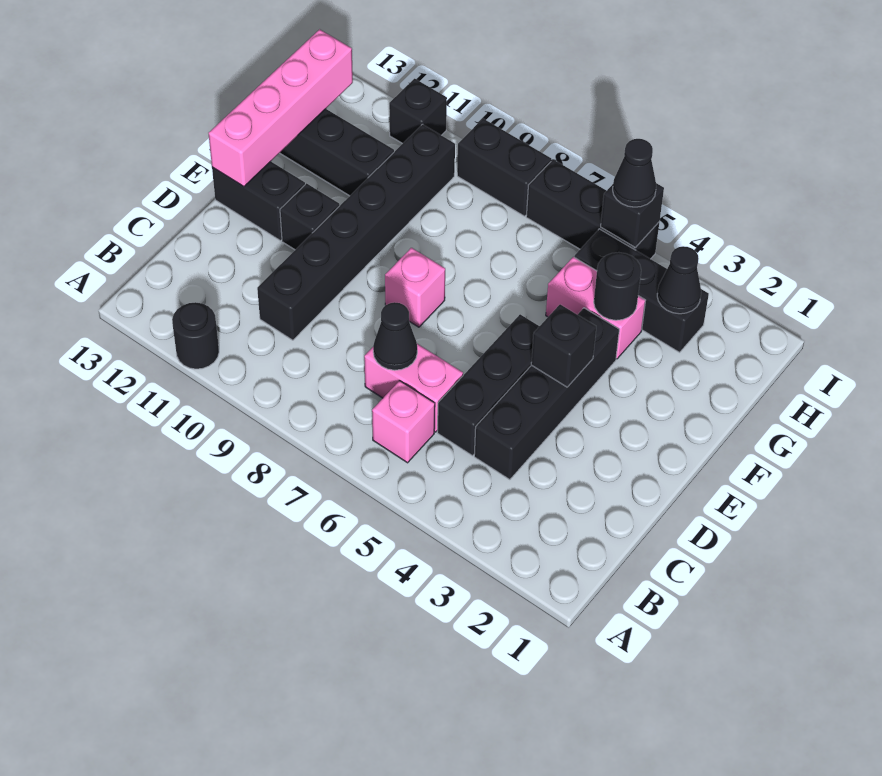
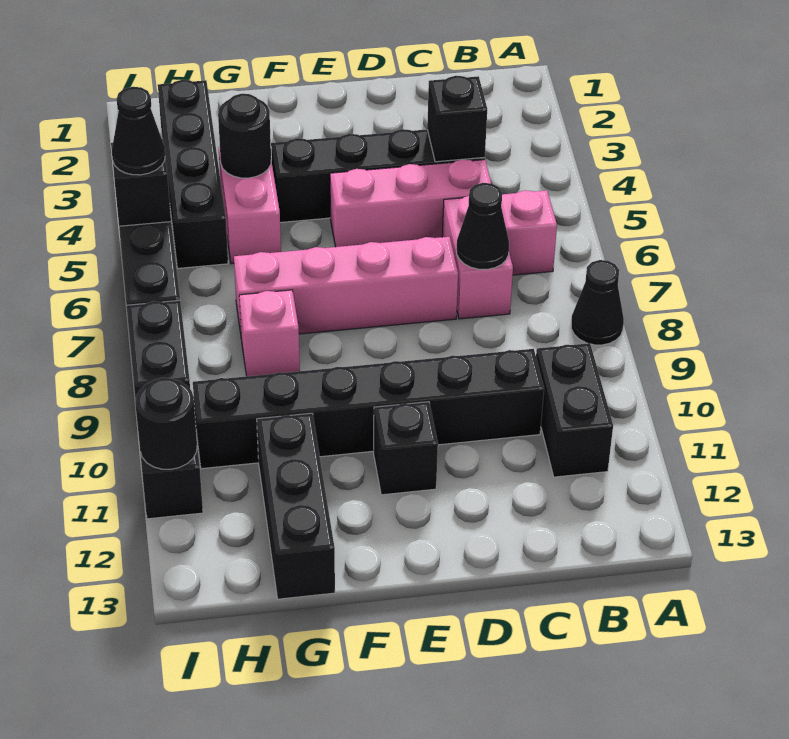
black 1x1 round brick [172,302,219,369] -> black 1x1 round brick moved to [135,378,197,469]
black 1x3 brick [438,314,539,456] -> pink 1x3 brick [330,159,491,247]
black 1x1 brick [531,304,596,387] -> black 1x1 brick moved to [427,76,487,162]
pink 1x1 brick [385,248,445,327] -> pink 1x1 brick moved to [239,290,300,376]
black 1x2 brick [212,161,305,241] -> black 1x2 brick moved to [536,343,613,477]
pink 1x4 brick [209,29,353,187] -> pink 1x4 brick moved to [234,237,458,334]
black 1x3 brick [574,229,709,352] -> black 1x4 brick [158,80,228,268]
black 1x1 cone [657,246,701,314] -> black 1x1 cone moved to [571,260,624,345]

